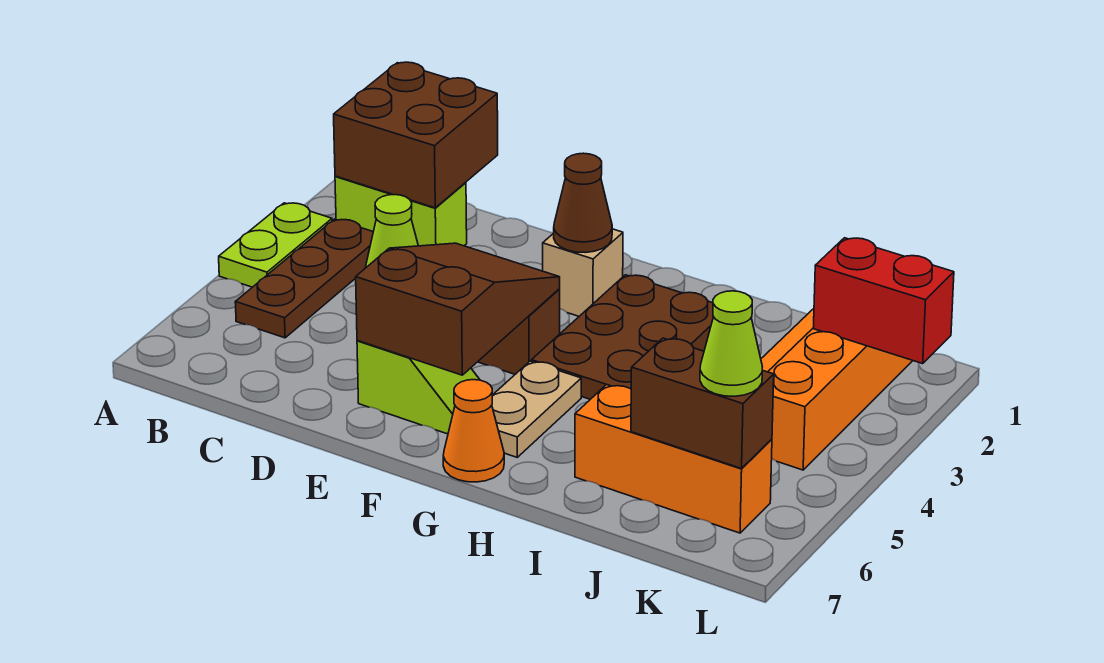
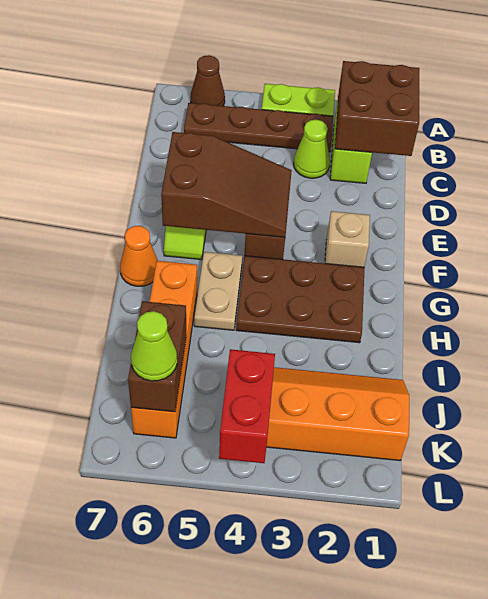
brown 1x3 plate [235,219,373,338] -> brown 1x4 plate [184,103,333,152]
brown 1x1 cone [554,153,612,253] -> brown 1x1 cone moved to [191,55,225,106]
tan 1x2 plate [492,361,581,457] -> tan 1x2 plate turned to [194,252,242,330]
orange 1x3 brick [575,385,772,533] -> orange 1x4 brick [131,261,197,438]
red 1x2 brick [813,238,954,364] -> red 1x2 brick moved to [219,349,275,463]

